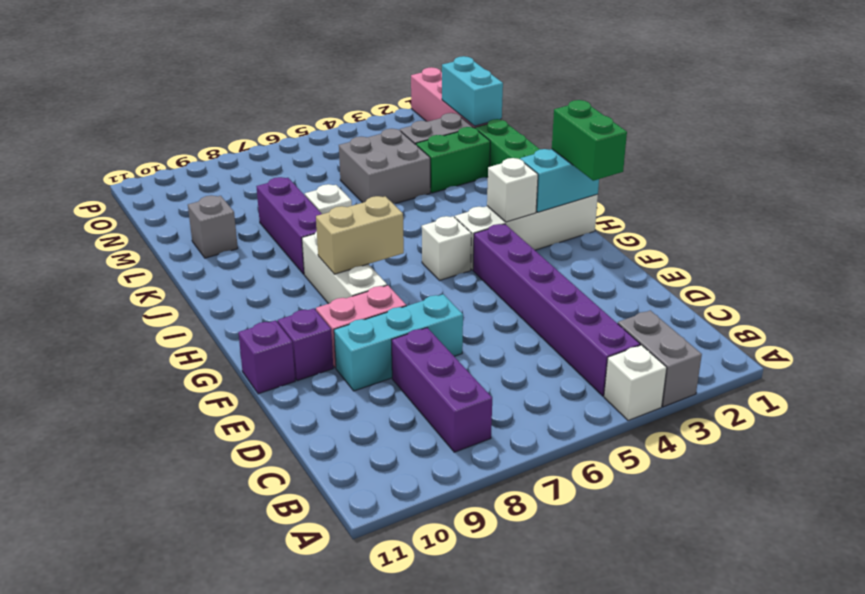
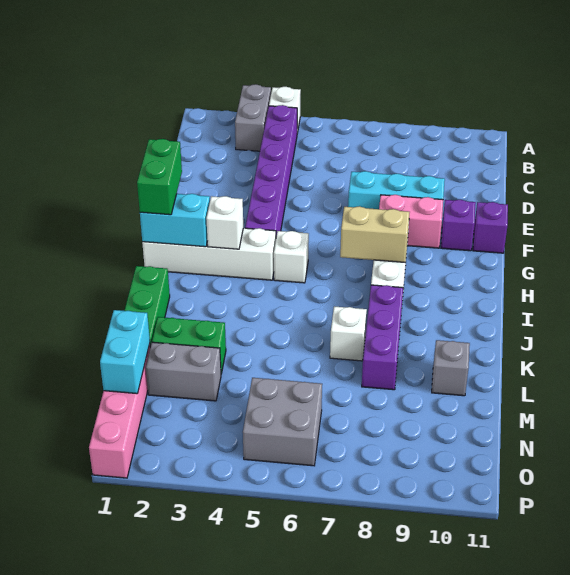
purple 1x3 brick [392,328,492,452] -> none
grey 2x2 brick [339,129,430,204] -> grey 2x2 brick moved to [243,378,322,466]

